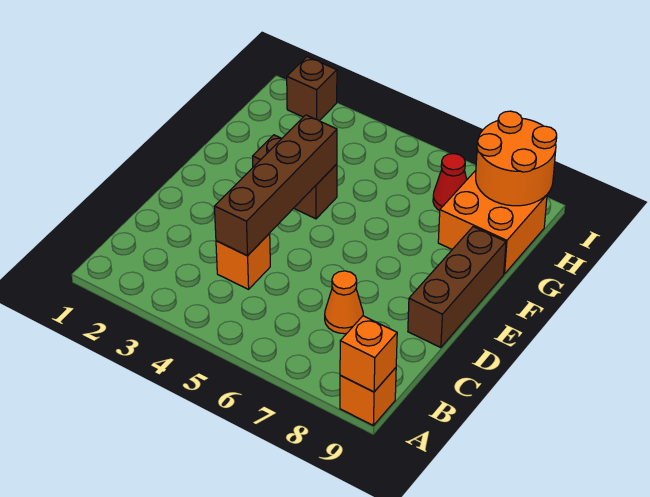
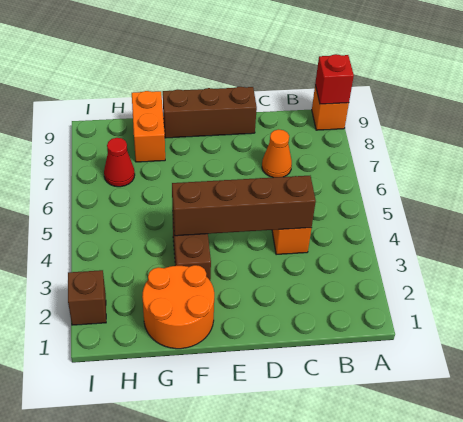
orange 1x1 brick [340,316,397,392] -> red 1x1 brick [315,54,354,104]
orange 2x2 brick [438,170,547,274] -> orange 1x2 brick [132,91,165,162]
orange 2x2 round brick [476,111,557,206] -> orange 2x2 round brick moved to [142,265,214,349]

